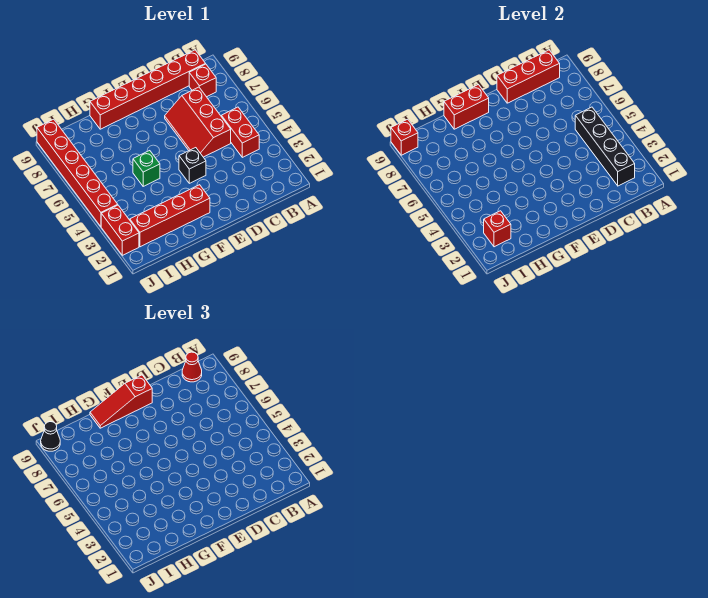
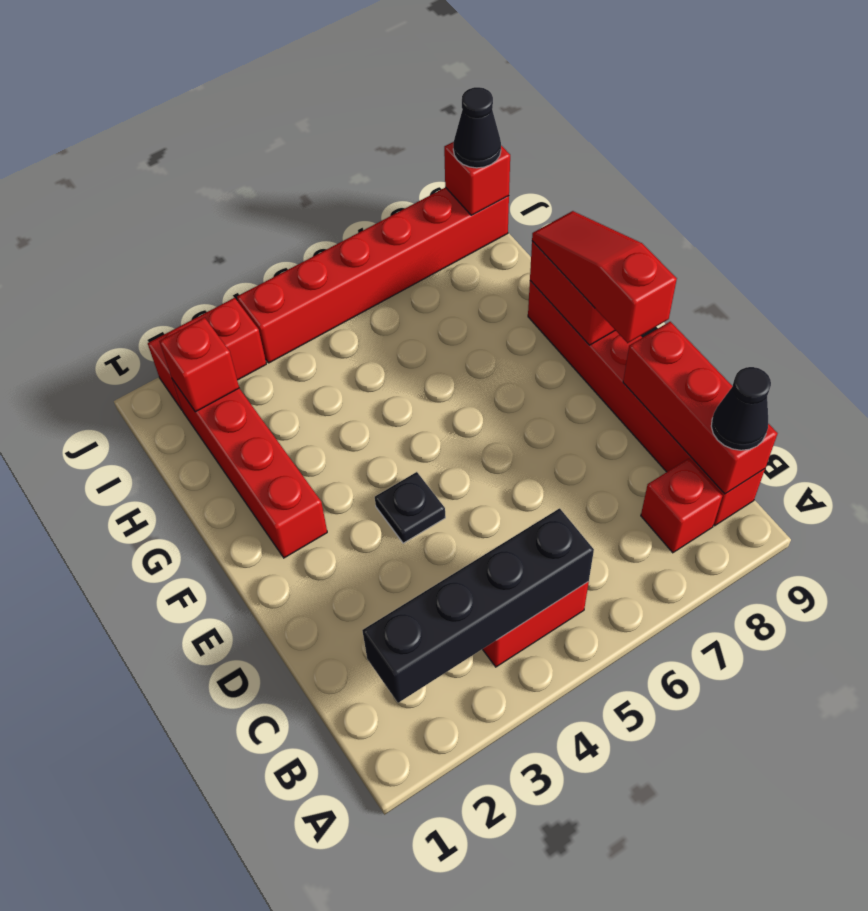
red 1x1 cone [182,352,202,382] -> black 1x1 cone [711,367,771,450]
red 2x3 slope [165,87,231,157] -> none
black 1x1 brick [179,148,206,183] -> black 1x1 plate [375,472,445,543]
green 1x1 brick [133,151,160,186] -> none

